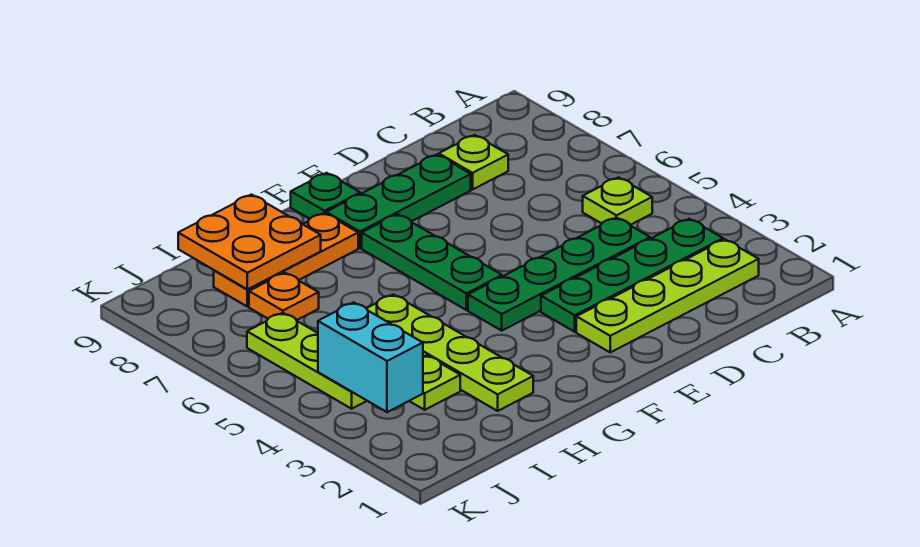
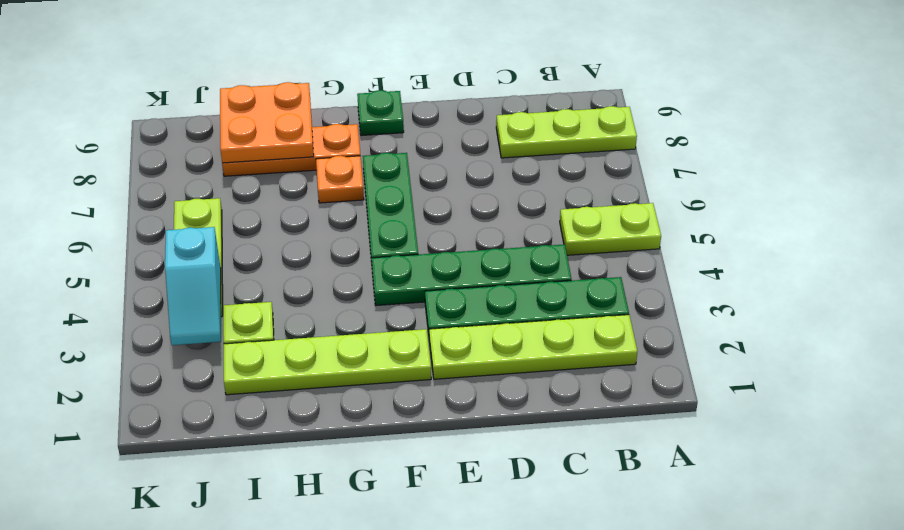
lime 1x1 plate [583,177,652,225] -> lime 1x2 plate [560,203,661,255]
lime 1x1 plate [439,135,508,189] -> lime 1x3 plate [496,106,637,158]
green 1x3 plate [326,155,471,248] -> none
lime 1x4 plate [367,294,533,411] -> lime 1x4 plate turned to [224,329,431,395]
orange 1x1 plate [249,273,319,320] -> orange 1x1 plate moved to [316,156,364,203]
cyan 1x2 brick [318,302,423,412] -> cyan 1x2 slope [165,227,221,345]

